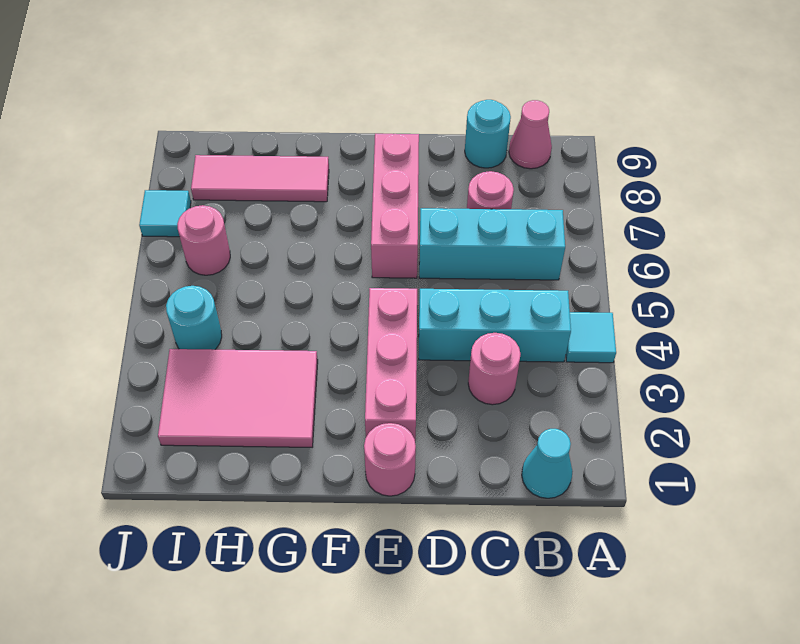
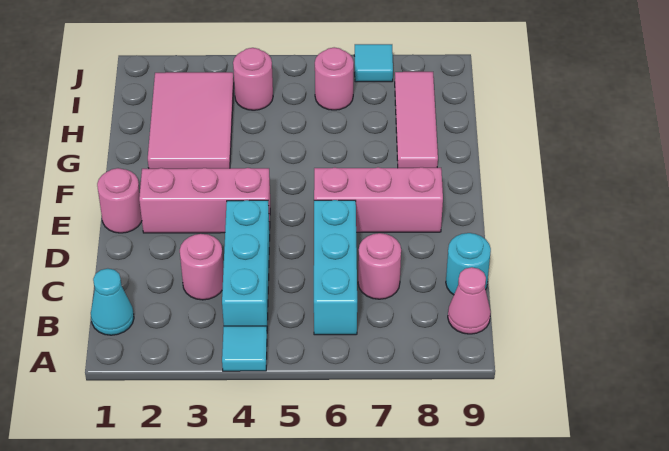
cyan 1x1 round brick [166,286,222,350] -> pink 1x1 round brick [233,48,273,110]

